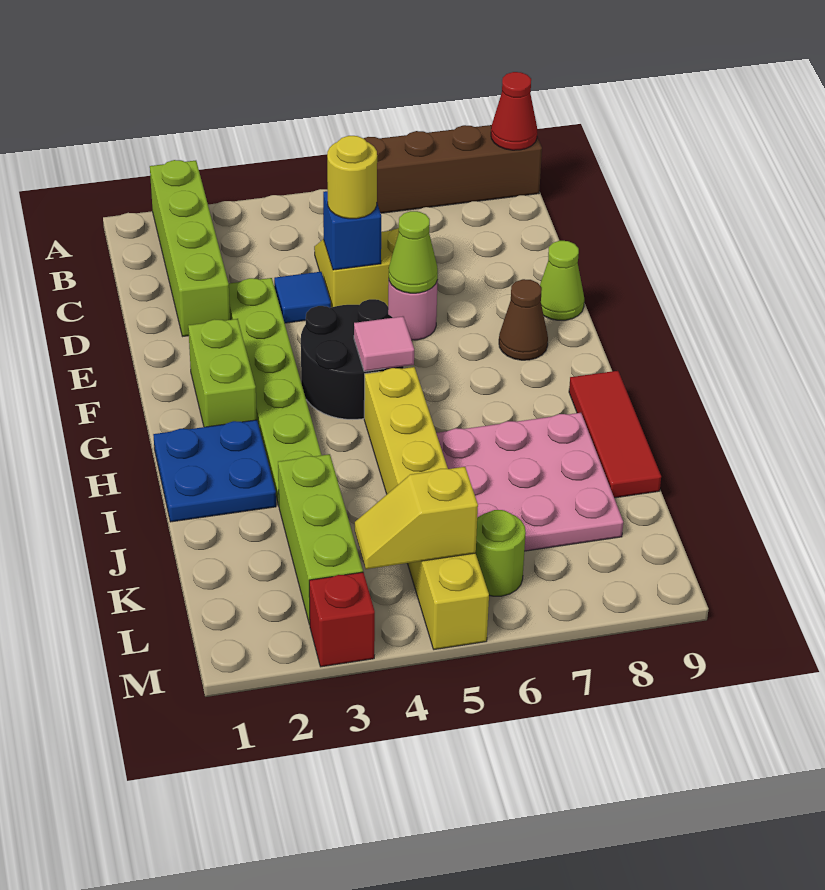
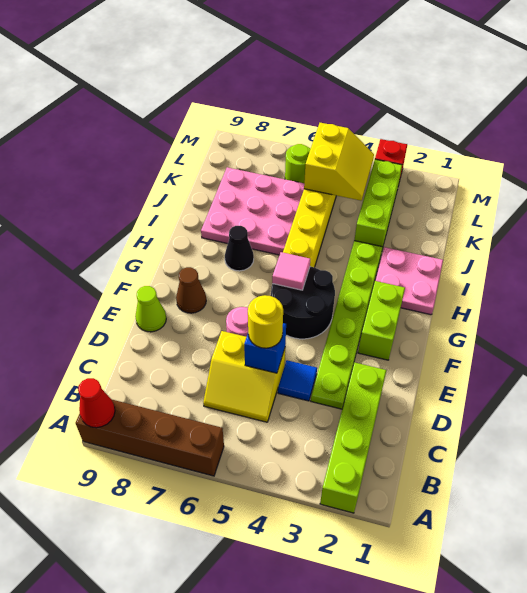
lime 1x1 cone [389,211,438,293] -> none
blue 2x2 plate [153,420,276,522] -> pink 2x2 plate [376,247,443,315]
none -> black 1x1 cone [225,226,254,271]
red 1x3 tile [569,371,661,498] -> none
yellow 1x2 slope [355,467,478,569] -> yellow 2x2 slope [304,123,374,201]

